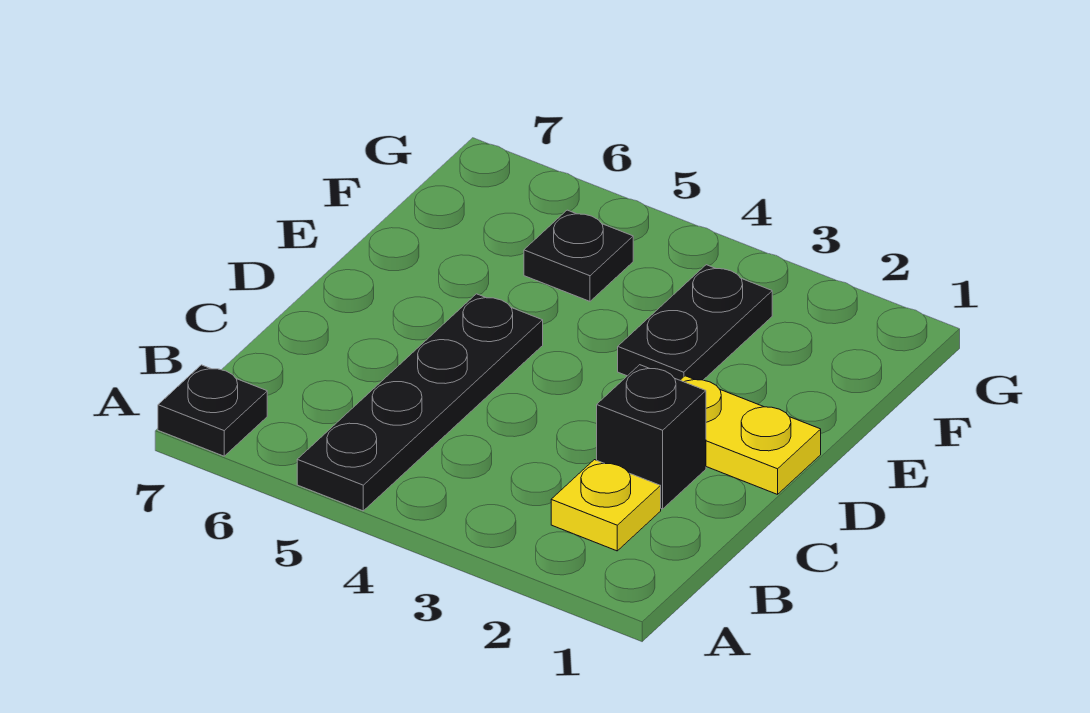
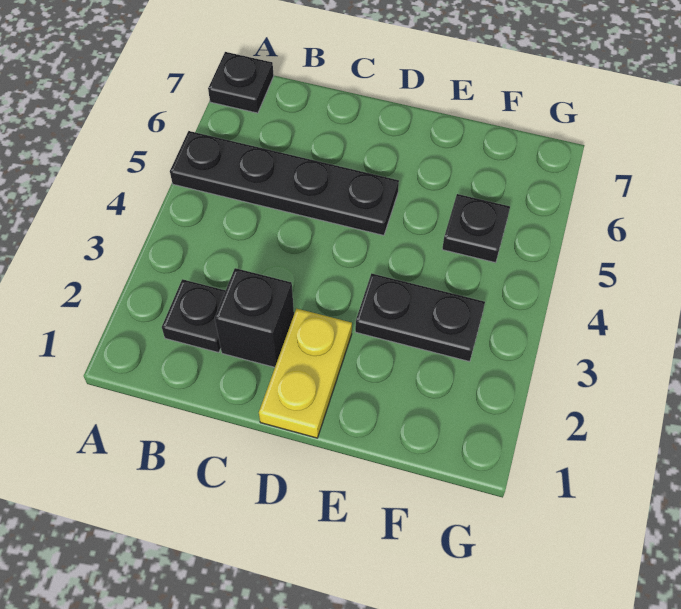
yellow 1x1 plate [551,460,661,551] -> black 1x1 plate [162,279,226,353]

